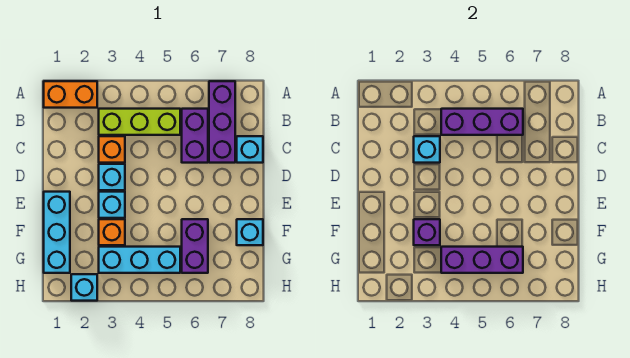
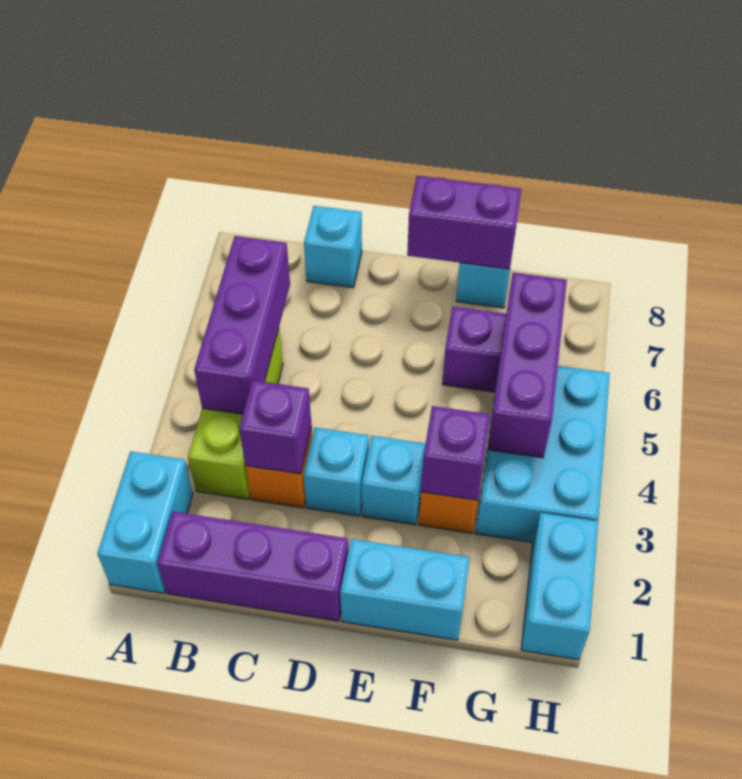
orange 1x2 brick [44,81,97,108] -> cyan 1x2 brick [97,451,193,593]
purple 1x3 brick [209,81,235,163] -> purple 1x3 brick moved to [157,512,348,621]
purple 1x2 brick [182,109,208,163] -> purple 1x2 brick moved to [407,176,521,269]
cyan 1x1 brick [414,136,440,163] -> purple 1x1 brick [239,380,312,474]
cyan 1x3 brick [44,192,70,273] -> cyan 1x2 brick [340,539,470,640]
cyan 1x3 brick [99,247,180,273] -> cyan 2x3 brick [476,366,610,542]
cyan 1x1 brick [71,274,97,301] -> cyan 1x2 brick [521,513,598,660]

